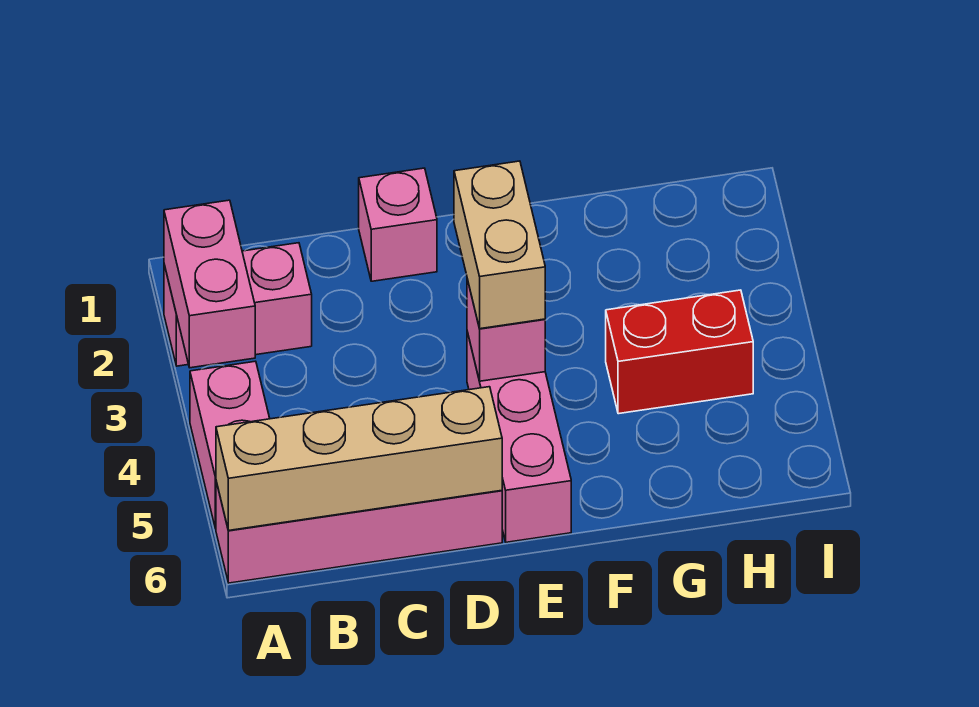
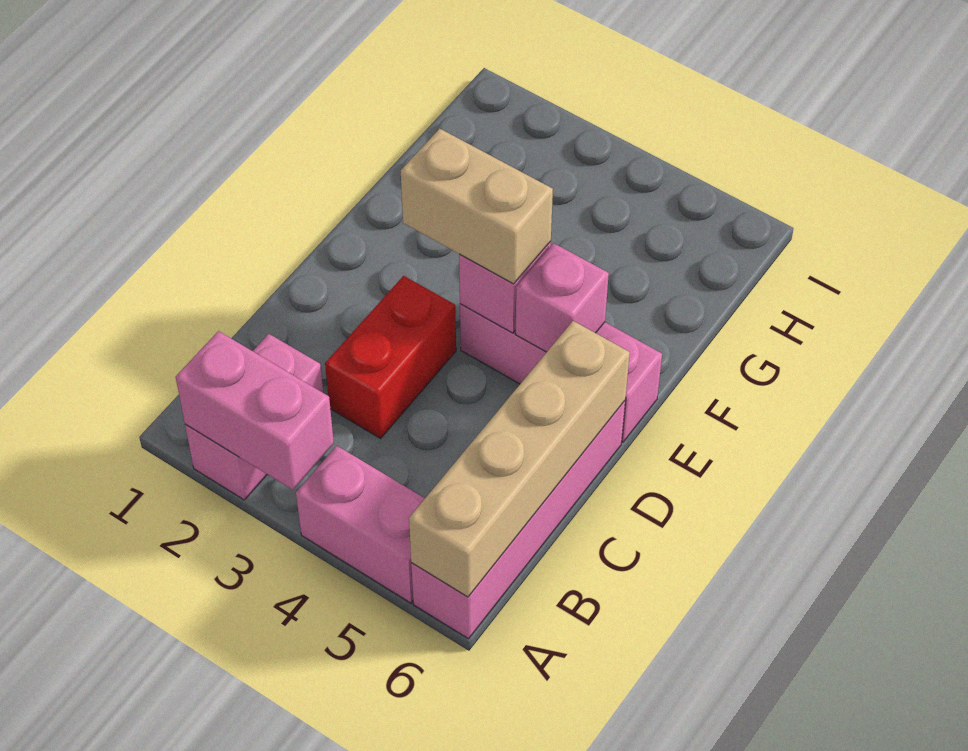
pink 1x1 brick [359,168,437,281] -> pink 1x1 brick moved to [515,243,609,352]
red 1x2 brick [606,290,753,414] -> red 1x2 brick moved to [325,276,456,438]

